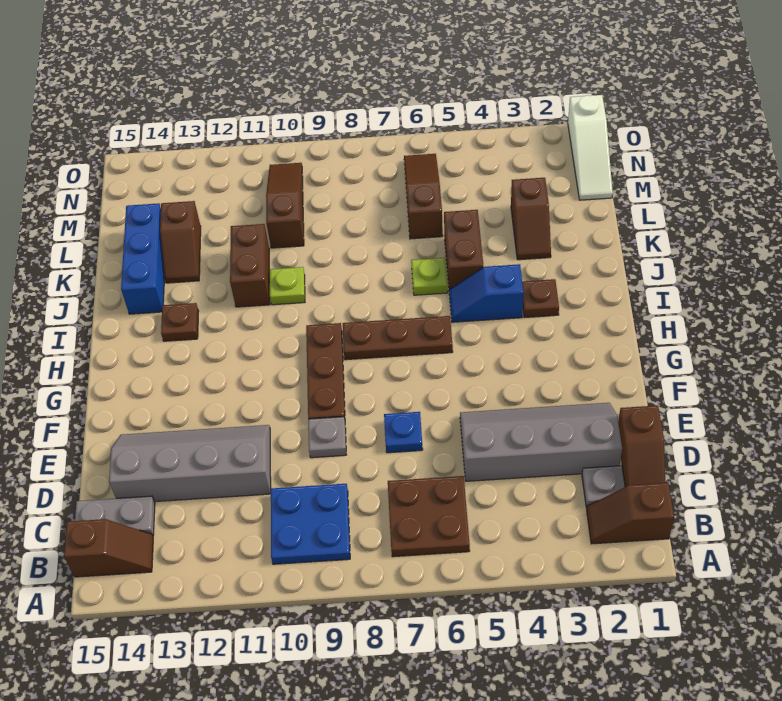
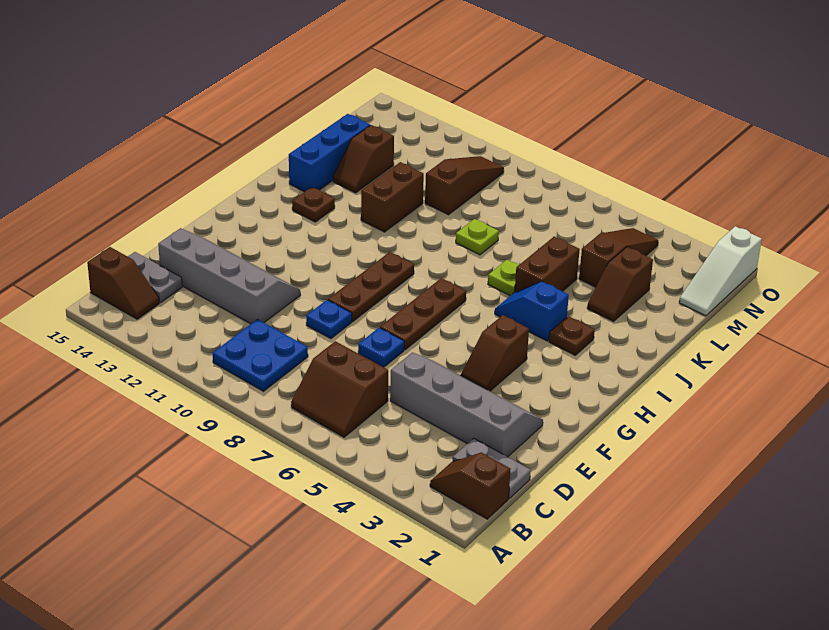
brown 2x2 plate [388,476,470,557] -> brown 2x2 slope [291,341,388,437]
brown 1x2 slope [618,405,665,487] -> brown 1x2 slope moved to [461,315,529,391]
grey 1x1 plate [308,417,346,458] -> blue 1x1 plate [306,300,352,339]
brown 1x3 plate [343,316,453,360] -> brown 1x3 plate turned to [380,278,466,350]
lime 1x1 plate [270,267,305,305] -> lime 1x1 plate moved to [456,219,499,255]
brown 1x3 slope [404,154,443,239] -> brown 1x3 slope moved to [579,228,658,287]

